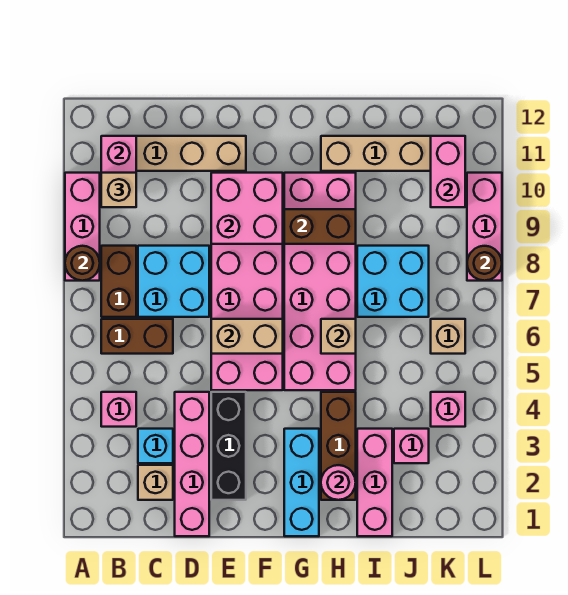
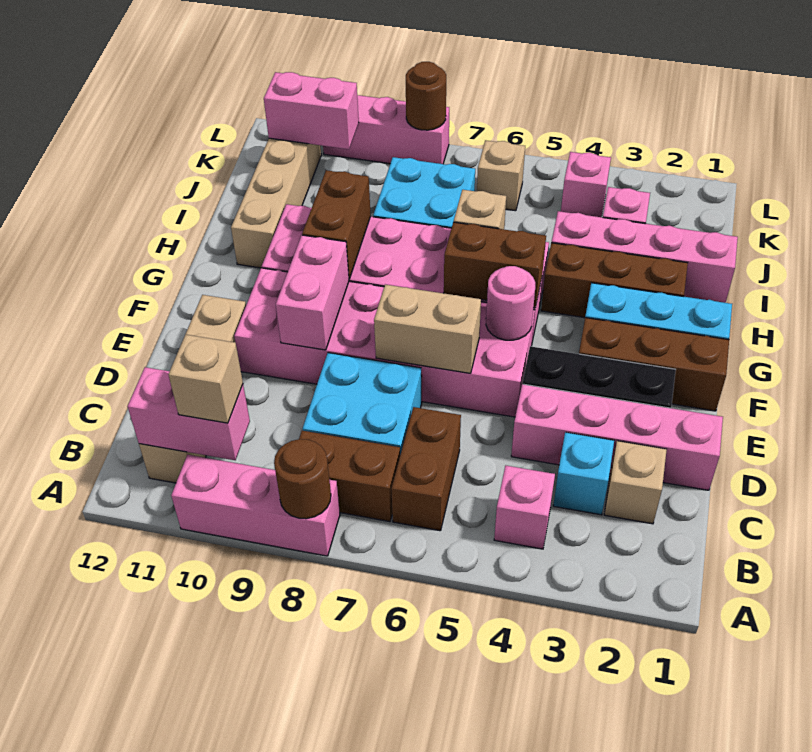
tan 1x2 brick [211,319,283,354] -> tan 1x2 brick turned to [374,285,481,373]
pink 2x2 brick [211,173,283,244] -> pink 1x2 brick [276,235,349,350]
none -> brown 1x3 brick [579,318,729,411]
none -> brown 1x2 brick [444,222,546,308]
pink 1x1 round brick [321,465,356,500] -> pink 1x1 round brick moved to [486,266,535,340]
pink 1x3 brick [357,429,392,536] -> pink 1x4 brick [551,211,738,303]

